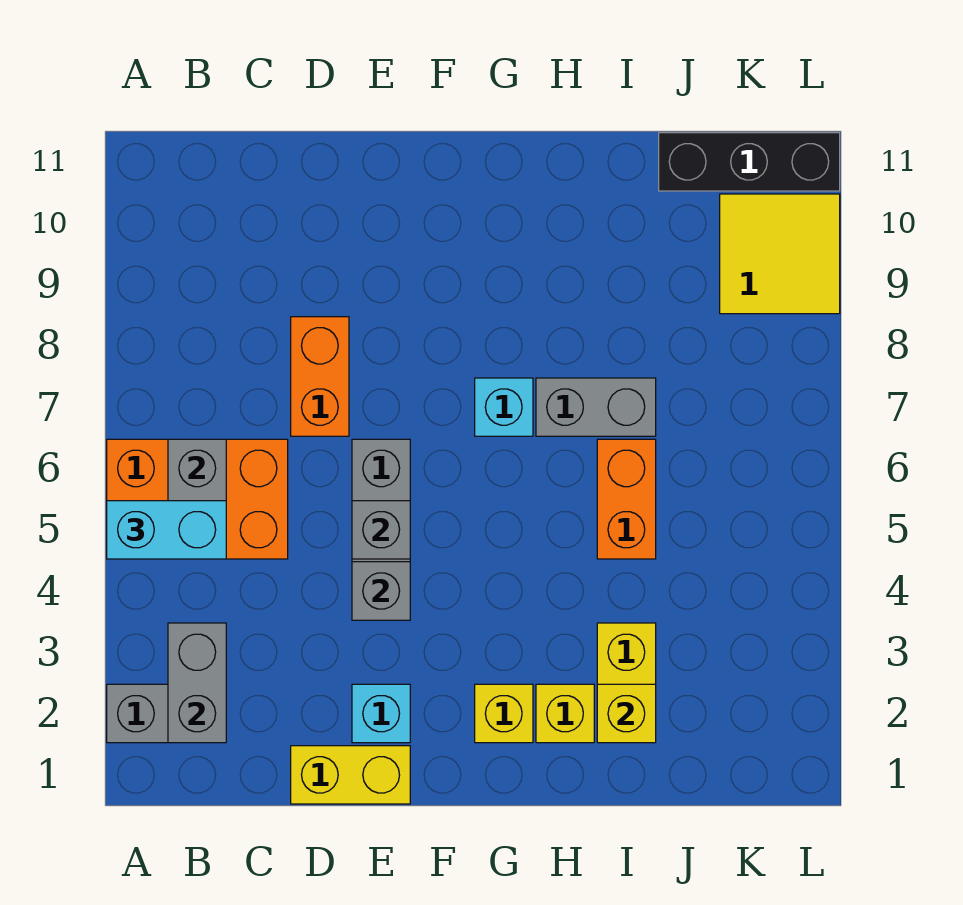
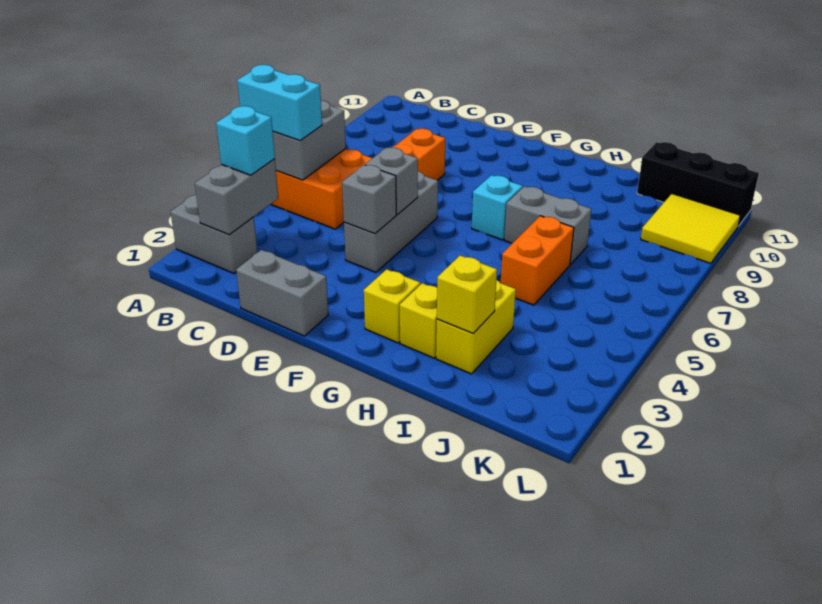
yellow 1x2 brick [291,746,410,804] -> grey 1x2 brick [236,250,328,336]
cyan 1x1 brick [352,684,410,743] -> cyan 1x1 brick moved to [216,106,275,175]

